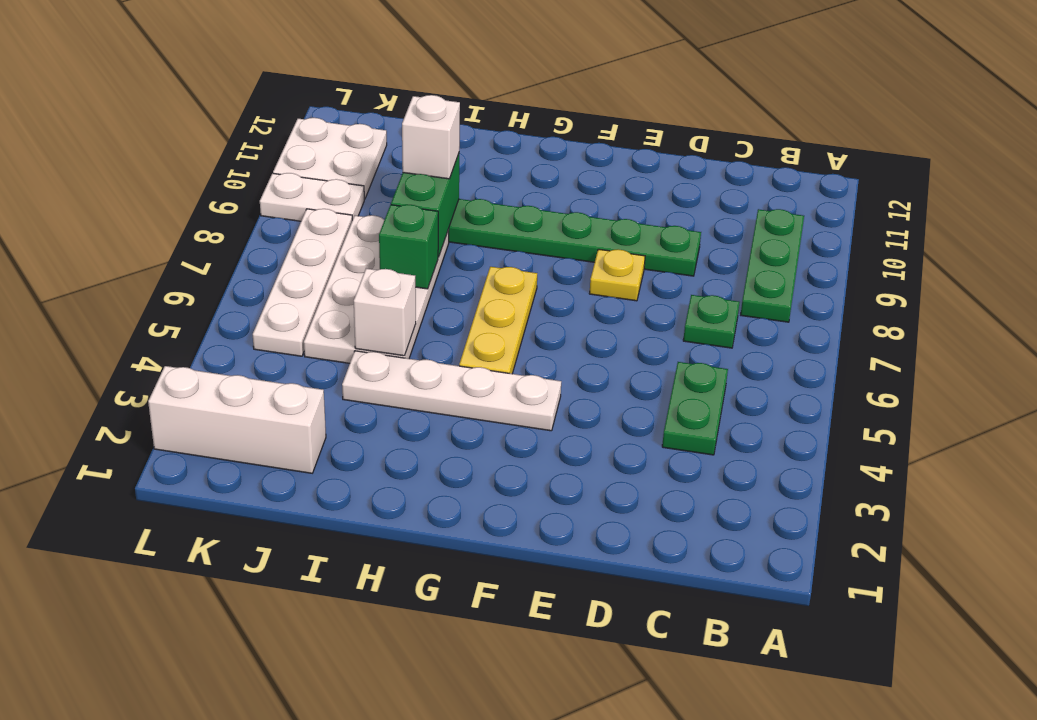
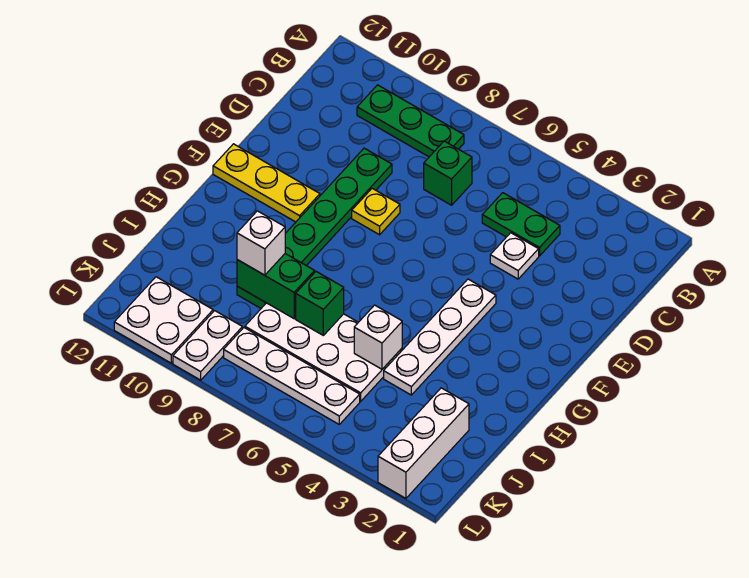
green 1x1 plate [683,295,740,348] -> green 1x1 brick [424,141,472,205]
none -> white 1x1 plate [490,233,539,279]
yellow 1x3 plate [459,267,537,374] -> yellow 1x3 plate moved to [213,144,320,222]

